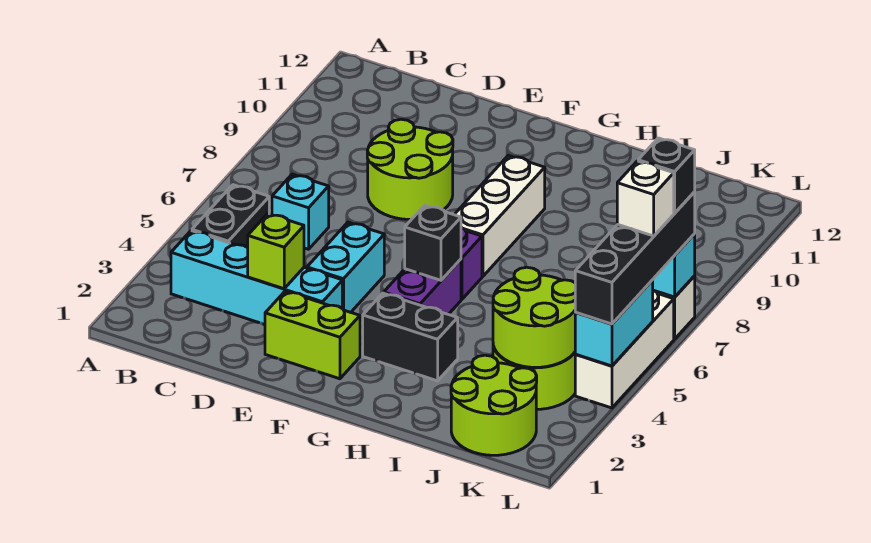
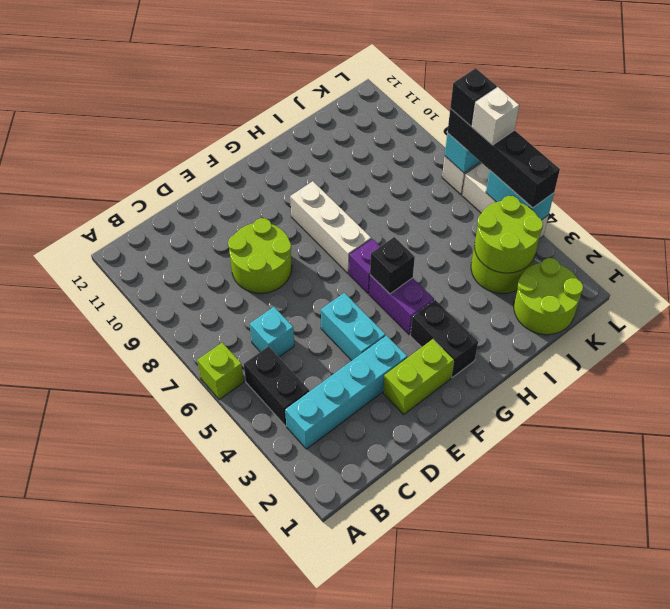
lime 1x1 brick [248,214,304,289] -> lime 1x1 brick moved to [197,343,244,400]
black 1x2 brick [363,293,458,381] -> black 1x2 brick turned to [410,300,478,377]

